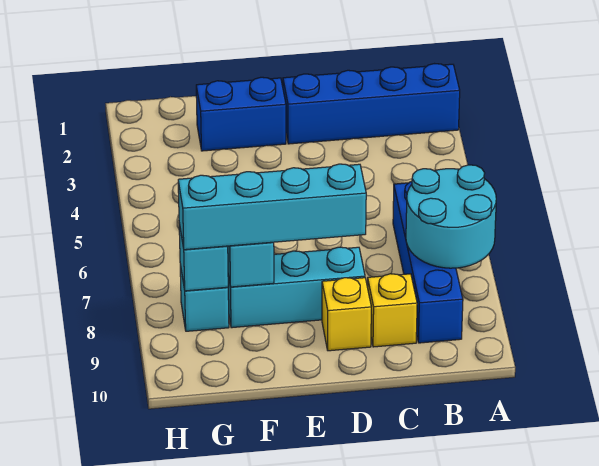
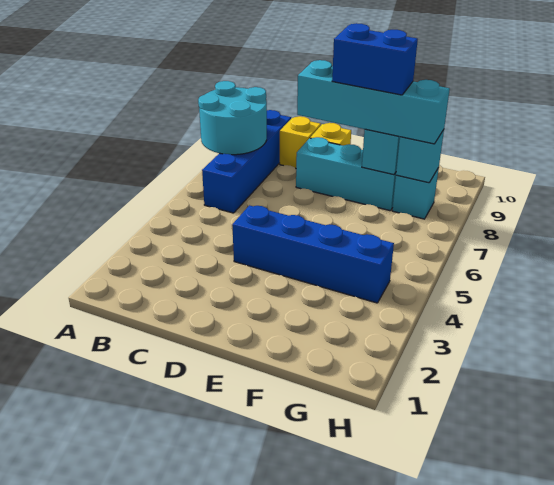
blue 1x4 brick [283,64,460,144] -> blue 1x4 brick moved to [232,205,394,303]
blue 1x2 brick [196,77,286,151] -> blue 1x2 brick moved to [332,23,418,95]

